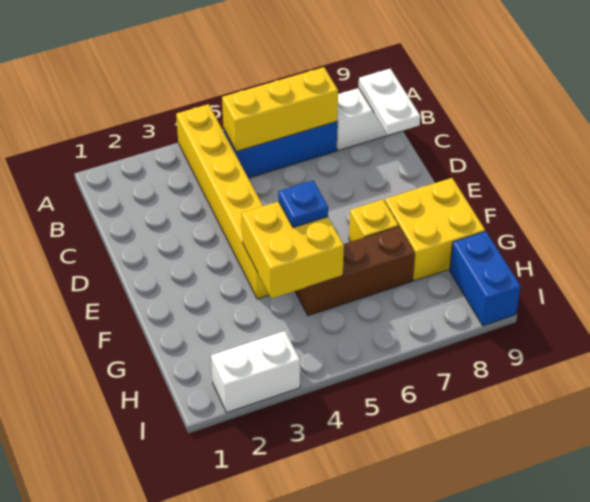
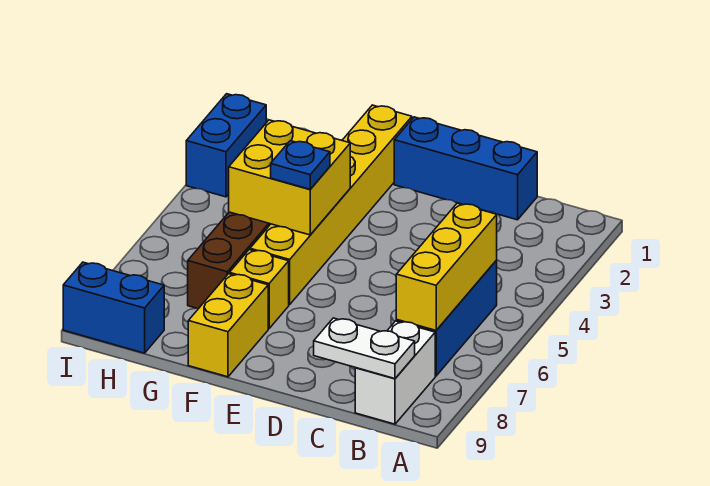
yellow 1x6 brick [176,104,269,299] -> yellow 1x6 brick turned to [250,105,412,305]
none -> blue 1x3 brick [394,117,537,220]
yellow 2x2 brick [385,178,485,281] -> yellow 1x2 brick [188,274,268,377]
white 1x2 brick [211,331,300,413] -> blue 1x2 brick [186,94,266,197]

